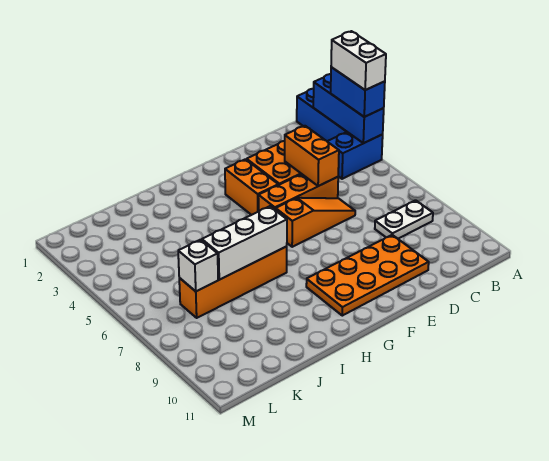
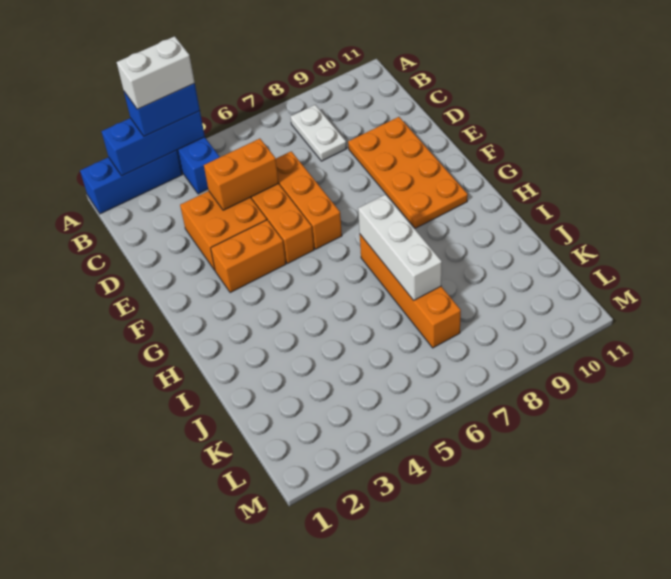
orange 1x3 slope [276,198,355,247] -> orange 1x3 brick [276,151,342,249]
white 1x1 brick [178,240,218,291] -> none

